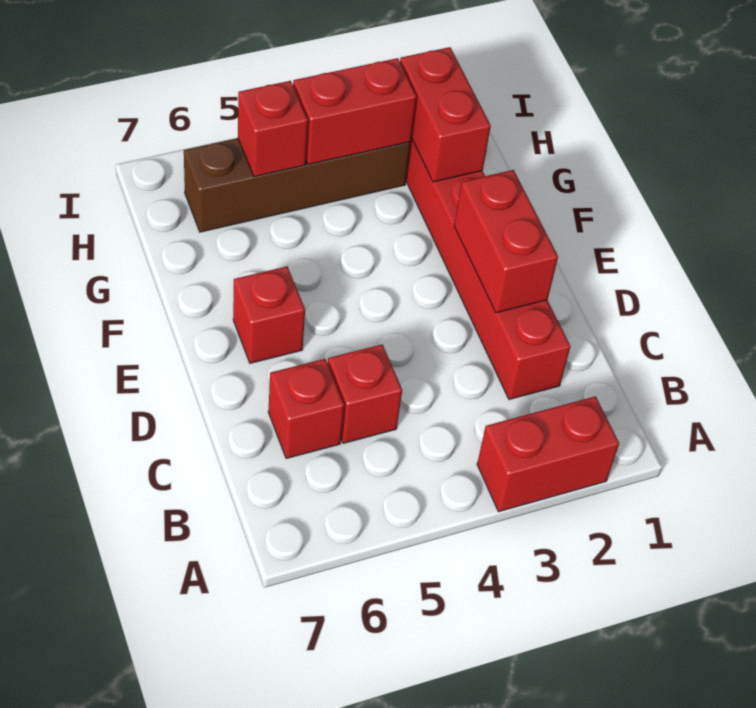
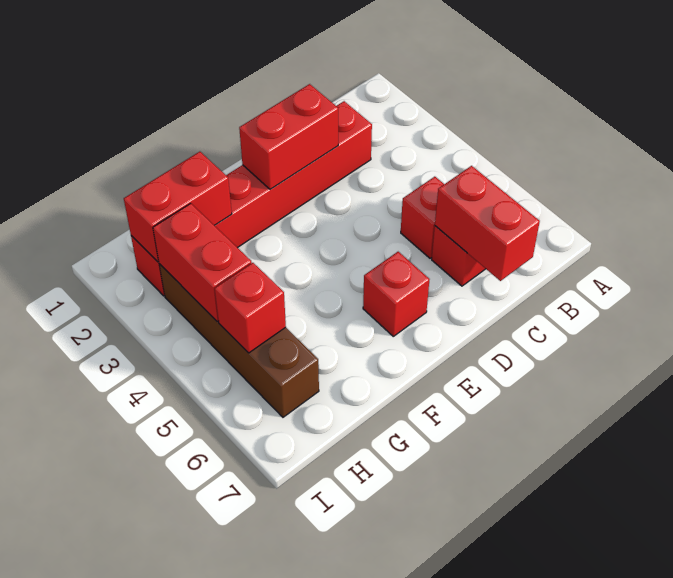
red 1x2 brick [477,396,619,512] -> red 1x2 brick moved to [435,166,540,281]

